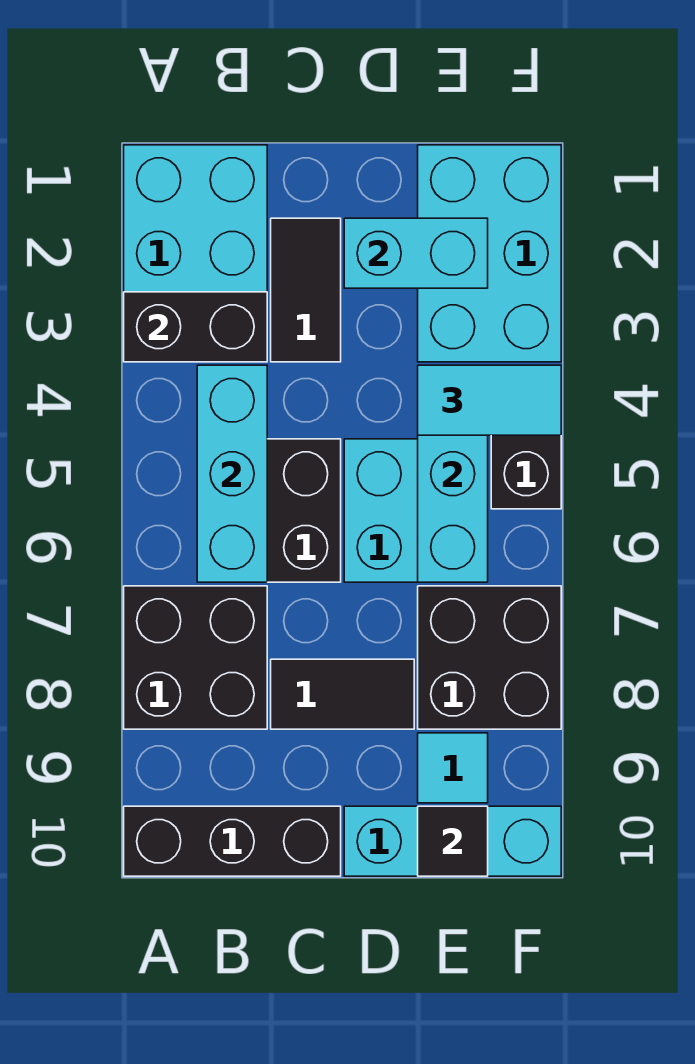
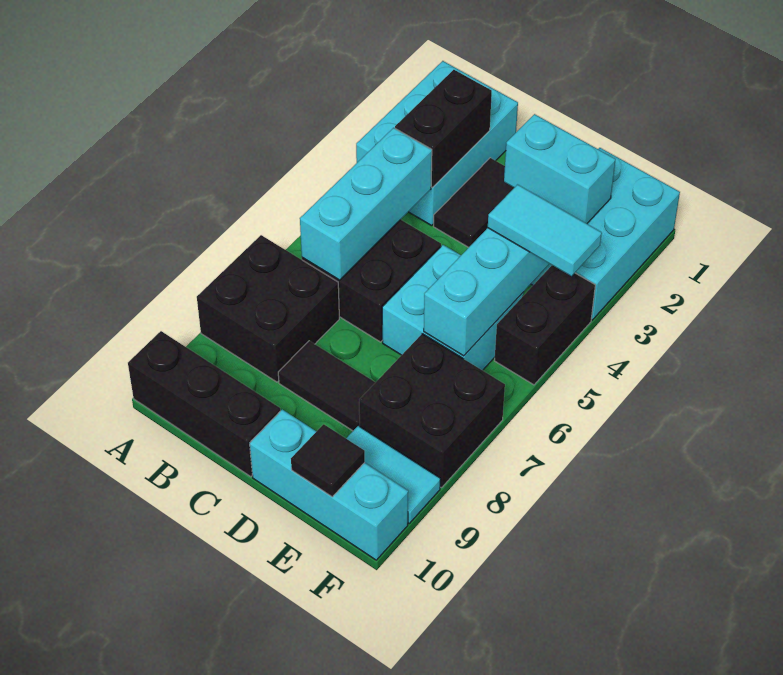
black 1x2 brick [124,292,267,362] -> black 1x2 brick turned to [395,70,492,188]
cyan 1x1 tile [418,733,488,803] -> cyan 1x2 tile [346,426,440,523]

